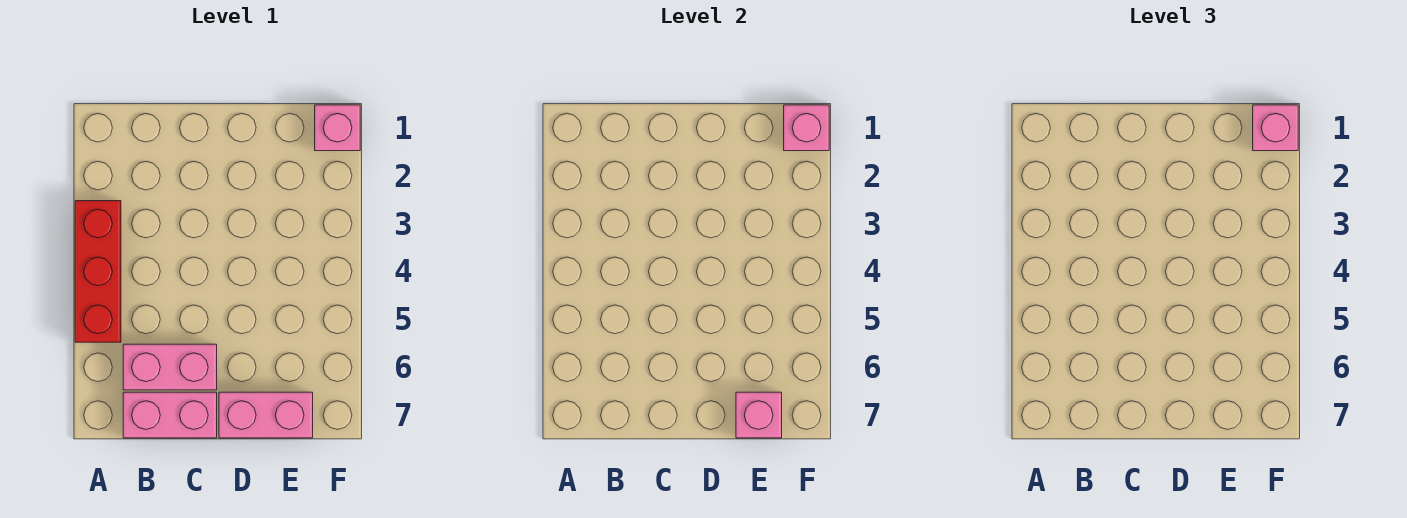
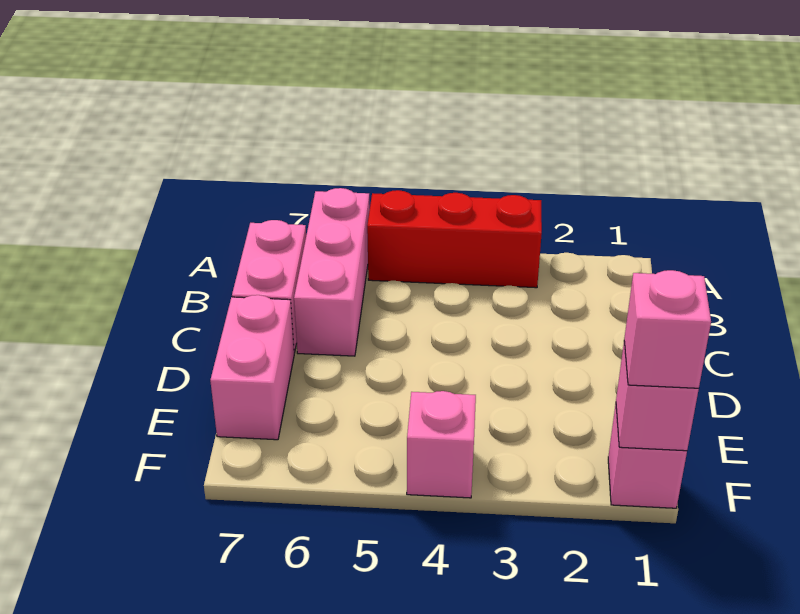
pink 1x2 brick [123,344,217,390] -> pink 1x3 brick [294,188,370,356]
pink 1x1 brick [736,392,782,438] -> pink 1x1 brick moved to [407,391,476,498]

